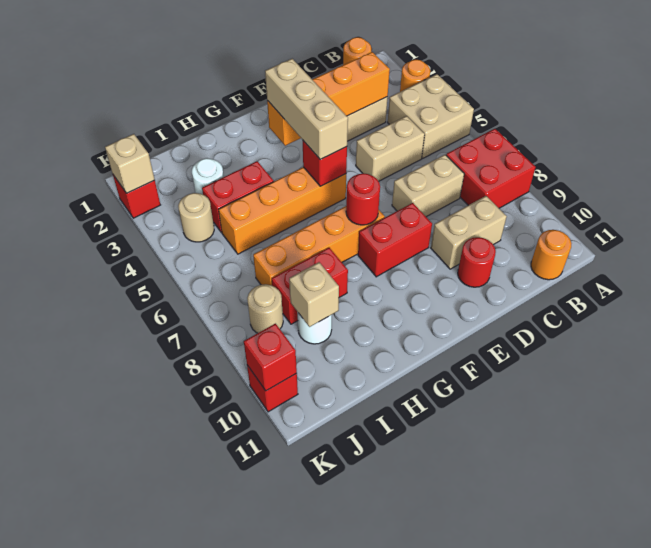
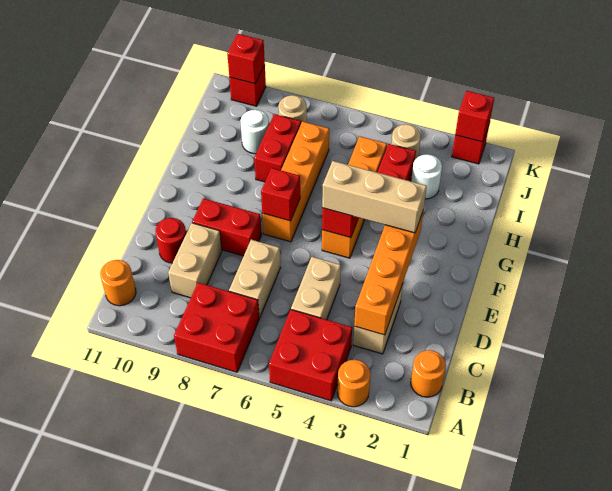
tan 2x2 brick [388,74,474,158] -> red 2x2 brick [269,310,352,401]
red 1x2 brick [358,203,432,277] -> red 1x2 brick turned to [192,198,262,256]
red 1x1 round brick [346,173,380,225] -> red 1x1 brick [261,168,300,221]
tan 1x1 brick [289,262,339,327] -> none
tan 1x1 brick [105,134,155,193] -> red 1x1 brick [455,91,494,142]

